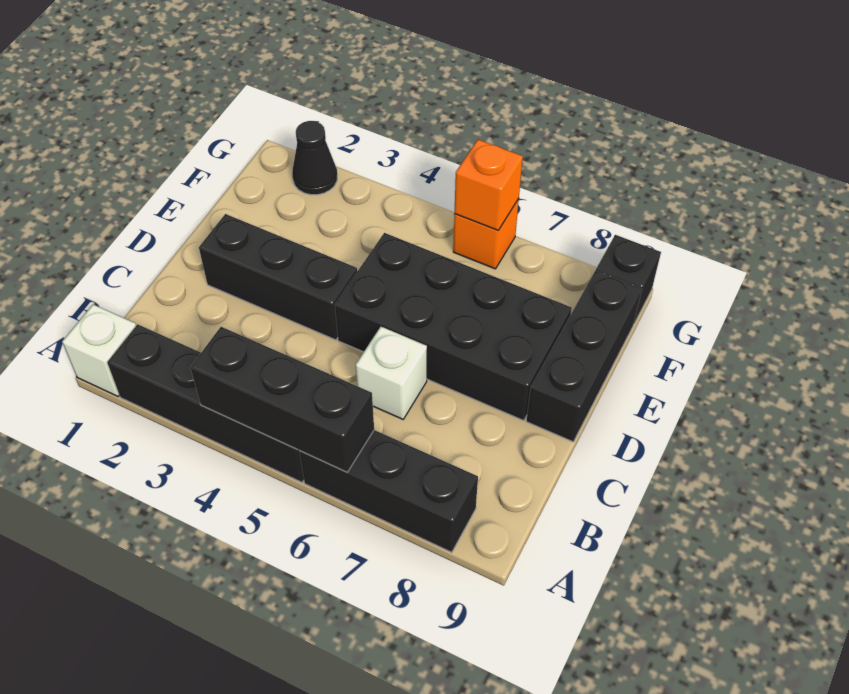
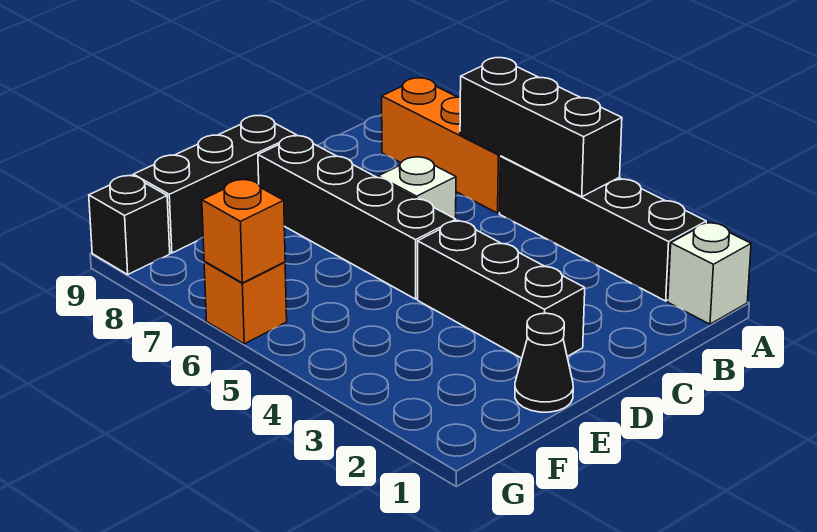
black 1x3 brick [299,430,478,552] -> orange 1x3 brick [382,78,500,213]
black 2x4 brick [335,233,572,421] -> black 1x4 brick [258,136,456,299]
black 1x1 cone [292,121,337,195] -> black 1x1 cone moved to [515,313,573,412]

